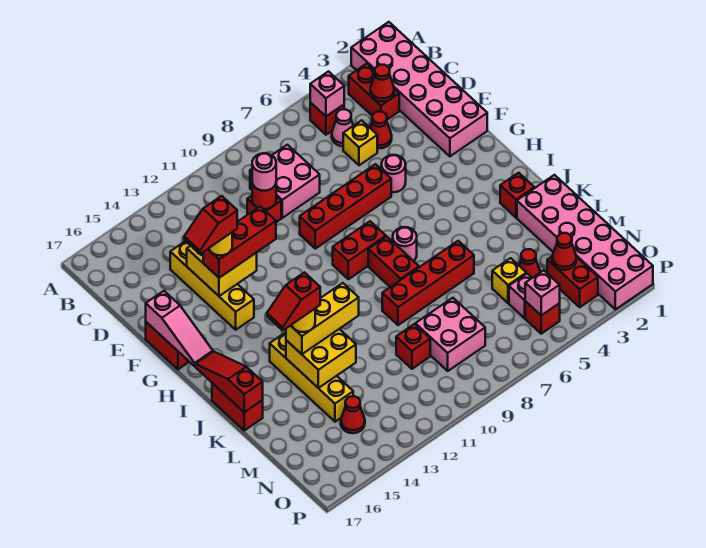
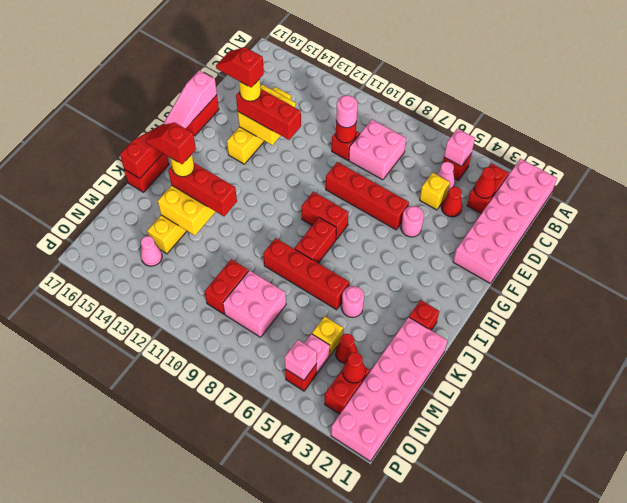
pink 1x1 round brick [392,227,417,261] -> pink 1x1 round brick moved to [342,286,364,317]
yellow 1x3 brick [286,283,359,354] -> red 1x3 brick [168,163,237,216]
red 1x1 brick [396,324,430,369] -> red 1x2 brick [205,259,249,314]
red 1x1 cone [341,396,365,433] -> pink 1x1 cone [141,236,162,266]

